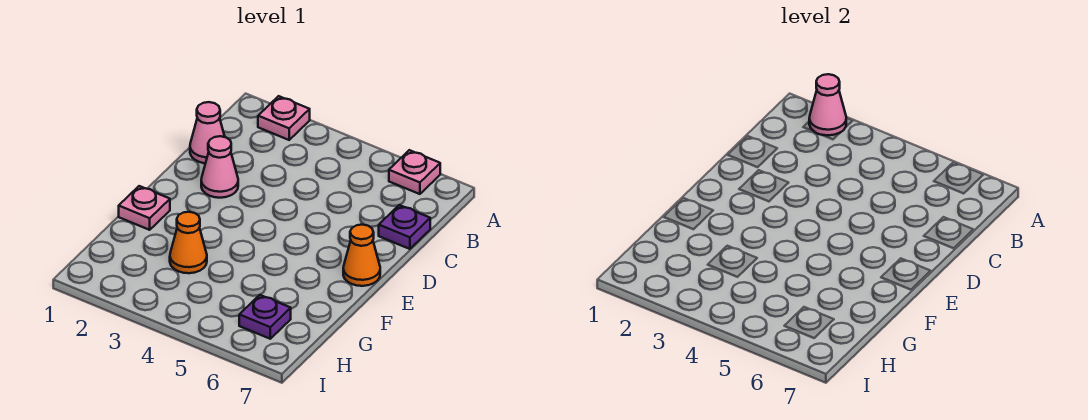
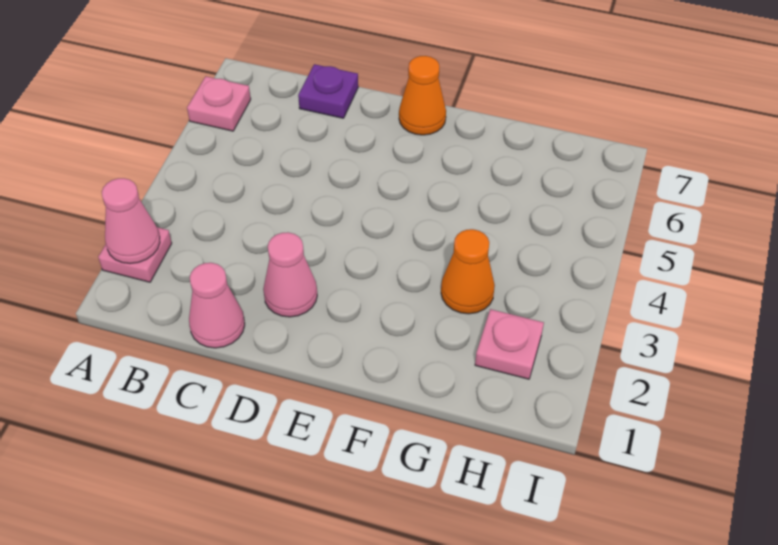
pink 1x1 plate [119,186,170,230] -> pink 1x1 plate moved to [475,309,544,379]
purple 1x1 plate [239,295,291,339] -> none

